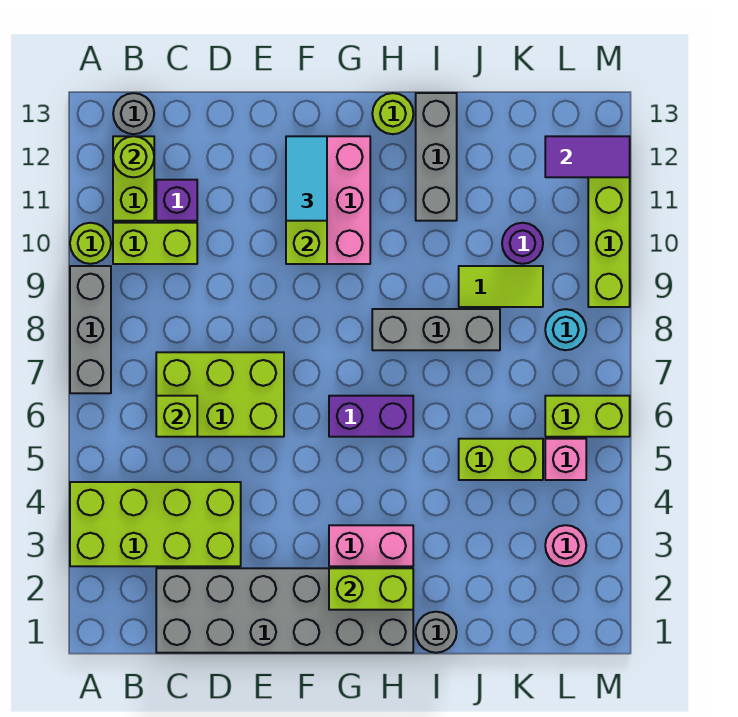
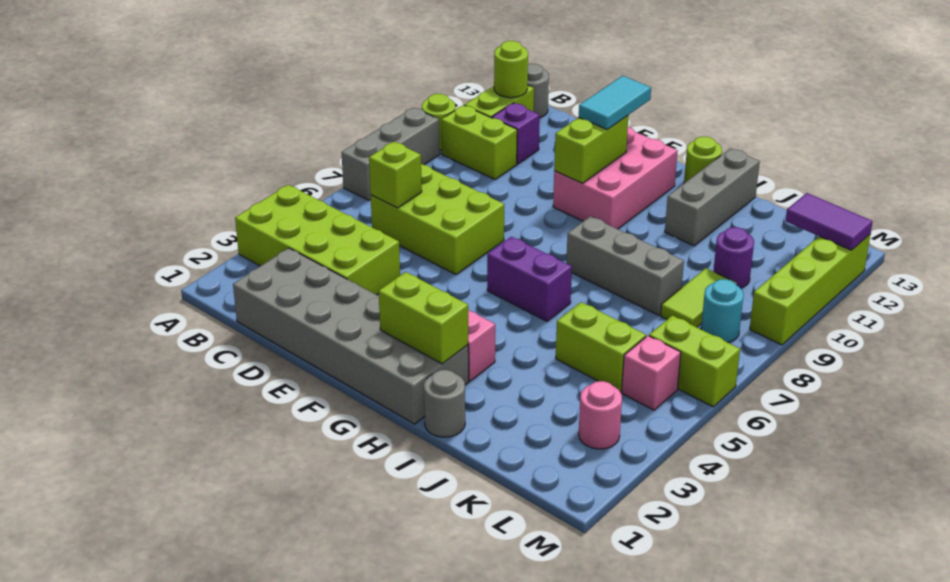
lime 1x2 tile [459,266,543,307] -> lime 1x2 tile turned to [661,268,737,327]

